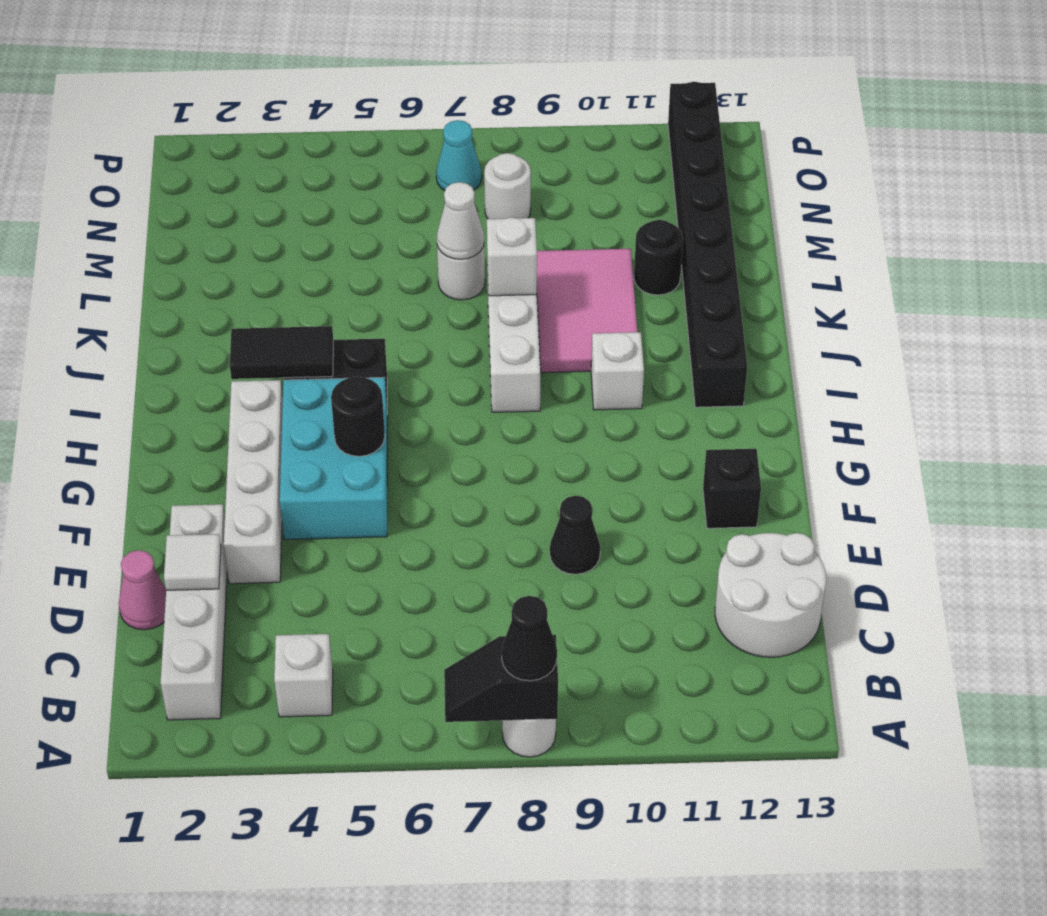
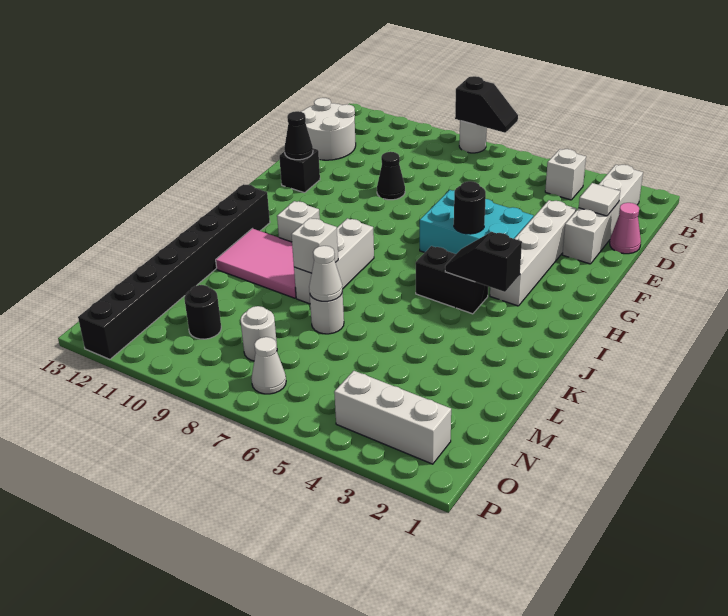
black 1x1 cone [502,596,557,681] -> black 1x1 cone moved to [284,111,313,160]
cyan 2x3 brick [280,377,387,540] -> cyan 2x3 brick turned to [420,190,533,254]
black 1x2 tile [230,326,333,379] -> black 1x2 slope [445,232,522,292]
pink 2x3 tile [537,249,637,373] -> pink 2x3 tile turned to [216,229,296,298]
black 1x1 round brick [634,220,683,295] -> black 1x1 round brick moved to [184,285,221,339]
none -> white 1x3 brick [334,371,451,464]
cyan 1x1 cone [436,120,482,191] -> white 1x1 cone [251,337,286,394]

